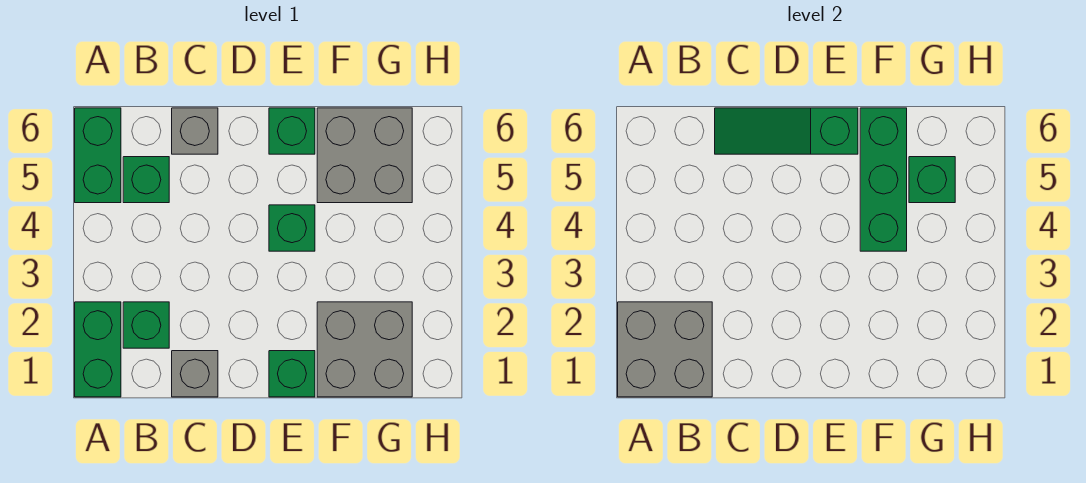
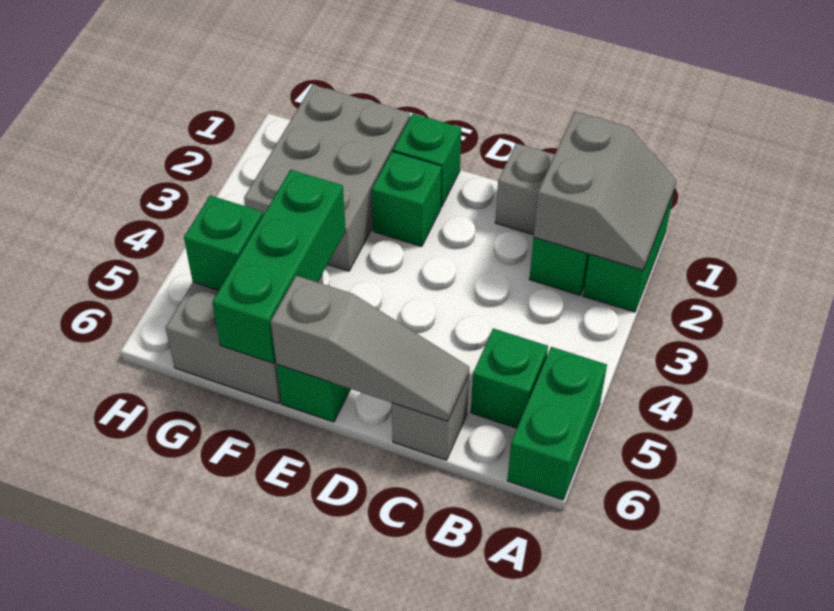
grey 2x2 brick [618,302,712,397] -> grey 2x2 slope [534,112,677,270]
green 1x3 slope [715,108,858,154] -> grey 1x3 slope [271,276,469,421]
green 1x1 brick [269,205,315,251] -> green 1x1 brick moved to [372,152,442,247]
grey 2x2 brick [317,302,412,397] -> grey 2x3 brick [244,85,410,271]

